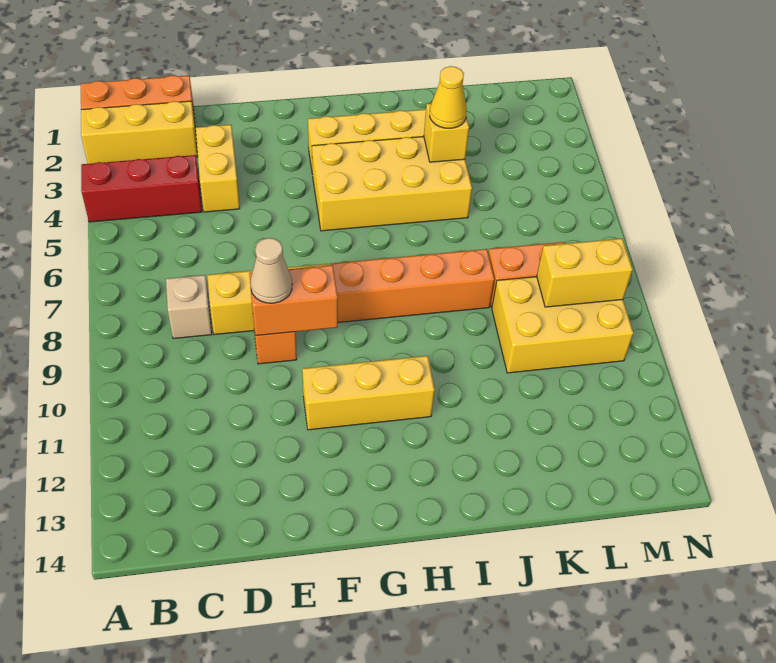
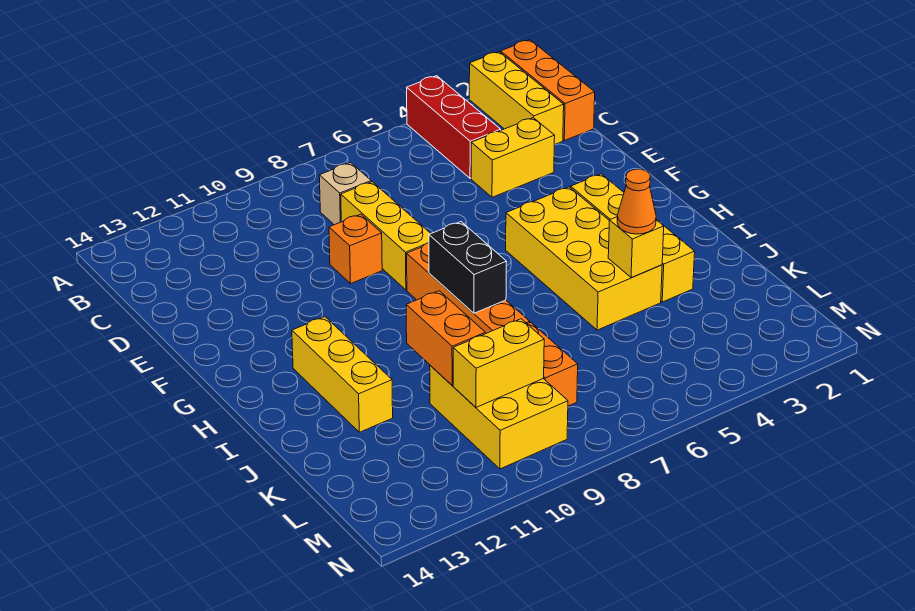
orange 1x2 brick [249,265,338,336] -> orange 1x2 brick moved to [406,291,485,385]
tan 1x1 cone [250,238,292,303] -> none
yellow 1x3 brick [302,356,435,430] -> yellow 1x3 brick moved to [292,317,393,432]
none -> black 1x2 brick [429,222,507,313]
yellow 1x1 cone [430,66,467,128] -> orange 1x1 cone [617,169,656,234]
yellow 1x2 brick [537,238,633,307] -> yellow 1x2 brick turned to [453,319,544,407]

